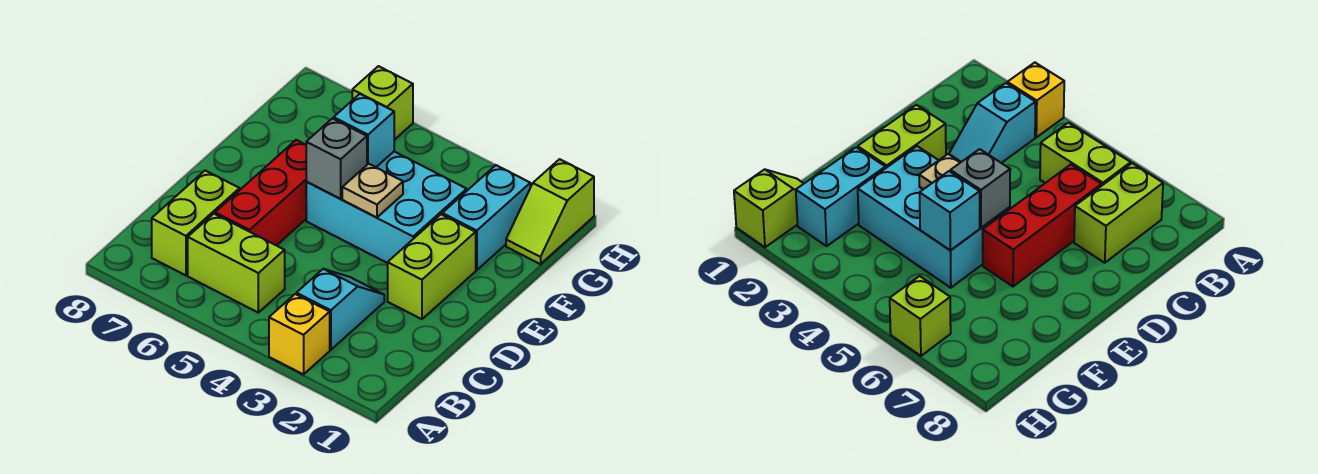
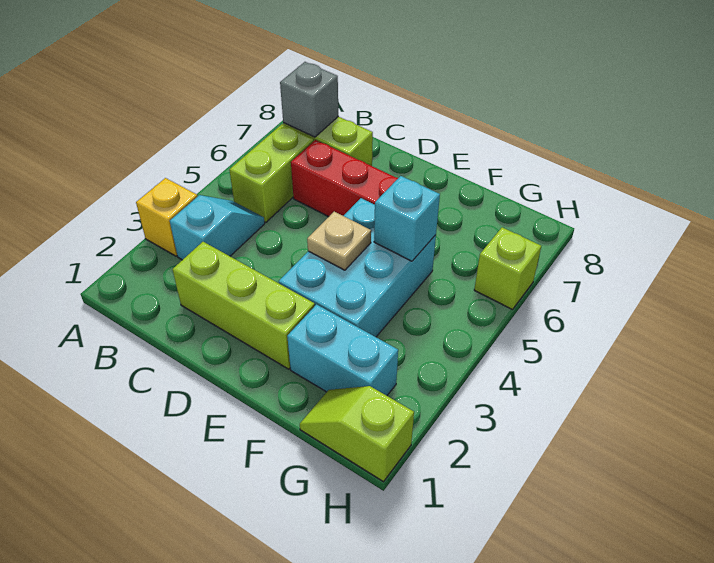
cyan 1x2 slope [296,269,384,350] -> cyan 1x2 slope turned to [170,195,265,260]
lime 1x2 brick [388,214,476,319] -> lime 1x3 brick [172,242,315,369]
grey 1x1 brick [306,118,367,199] -> grey 1x1 brick moved to [280,62,338,137]

